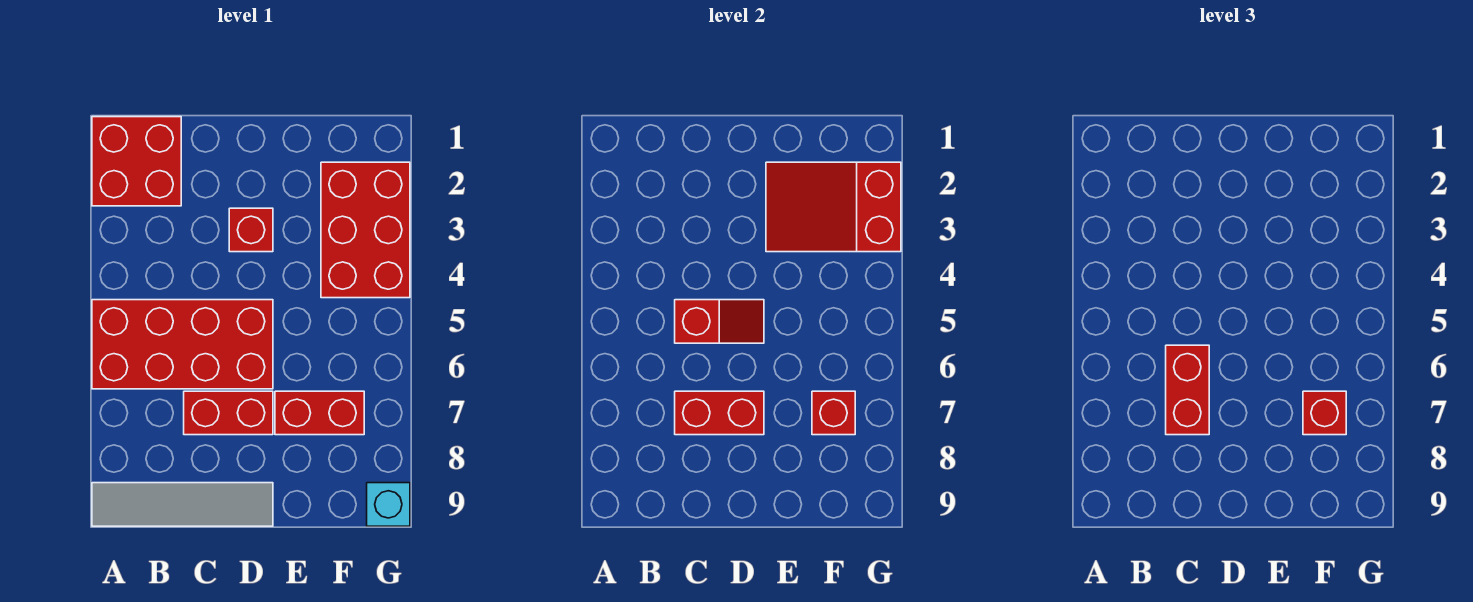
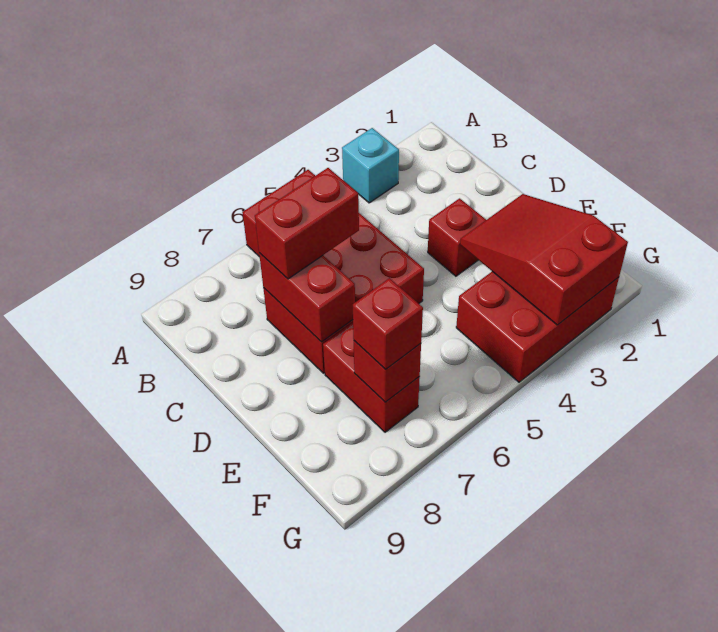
red 2x2 brick [92,117,181,206] -> none
grey 1x4 tile [92,483,273,526] -> none
red 1x2 slope [675,300,764,343] -> none
cyan 1x1 brick [367,483,410,526] -> cyan 1x1 brick moved to [342,128,399,203]

